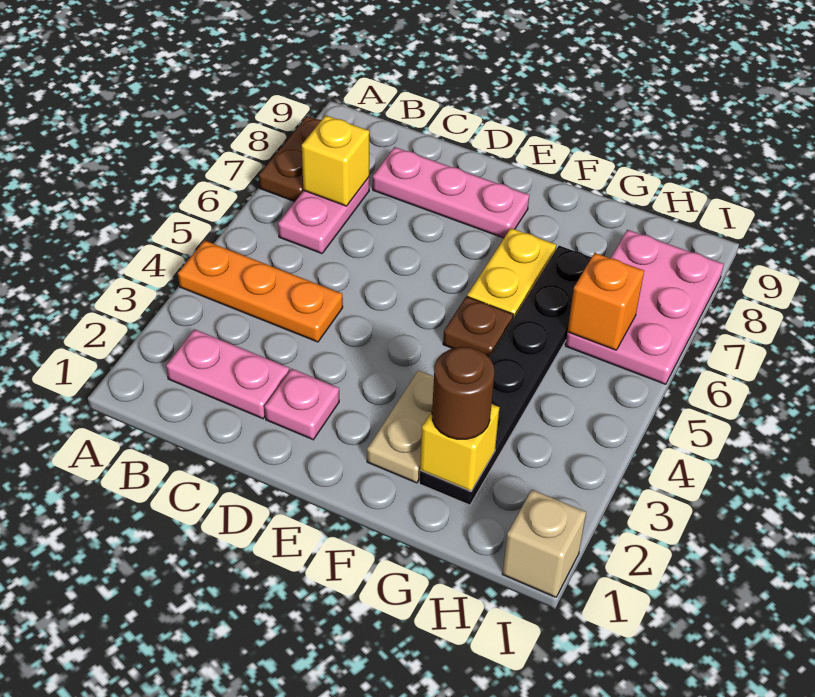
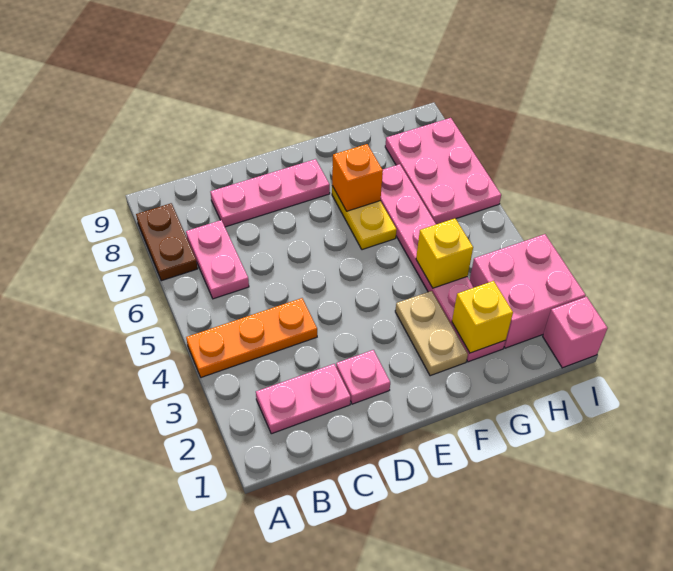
yellow 1x1 brick [302,115,369,206] -> yellow 1x1 brick moved to [416,218,473,288]
brown 1x1 plate [443,296,513,358] -> none
black 1x6 plate [419,246,592,505] -> pink 1x6 plate [380,164,506,362]
brown 1x1 round brick [432,347,494,439] -> none
none -> pink 2x2 brick [470,234,586,348]
orange 1x1 brick [568,253,644,350] -> orange 1x1 brick moved to [332,144,383,211]
tan 1x1 brick [503,490,586,597] -> pink 1x1 brick [543,297,608,368]

